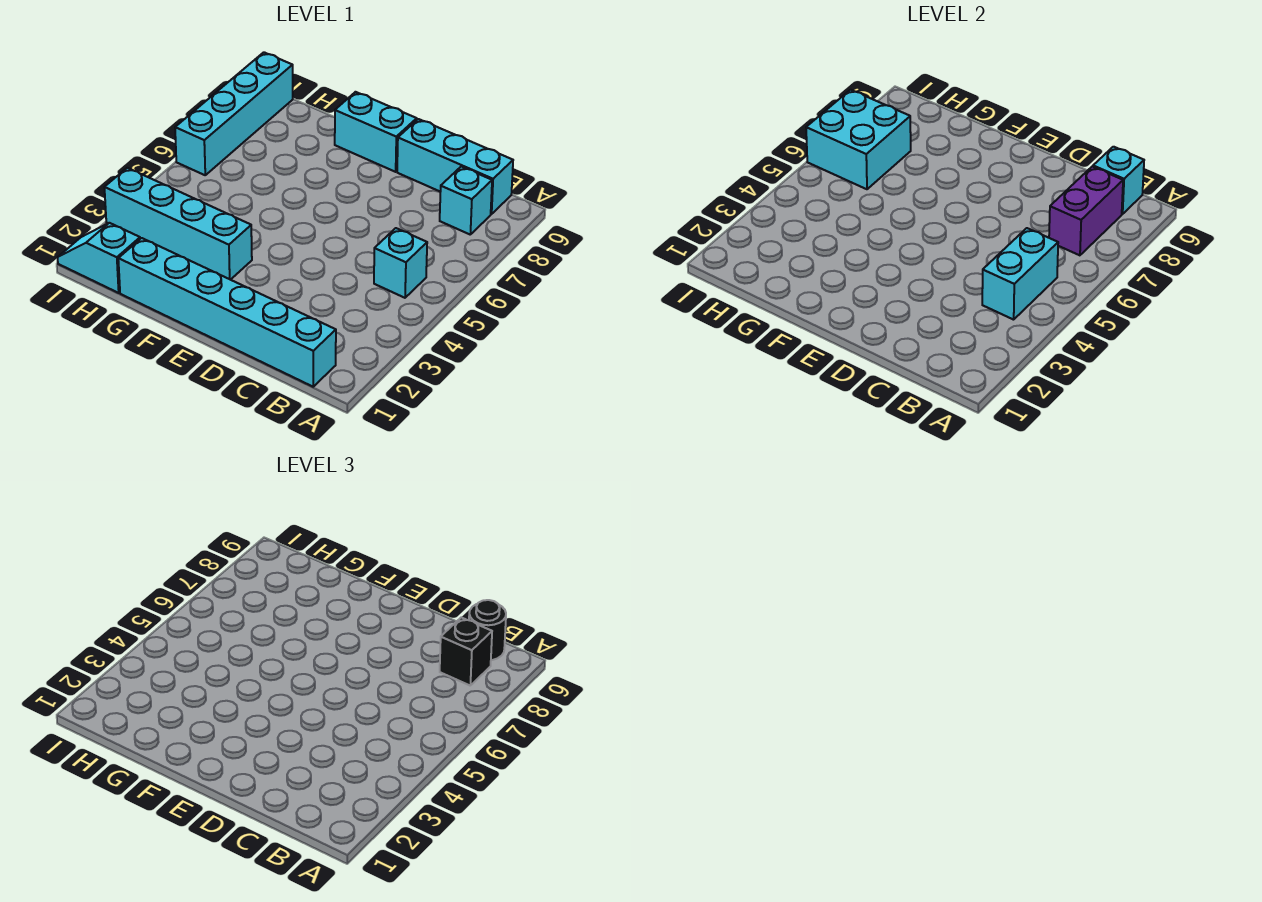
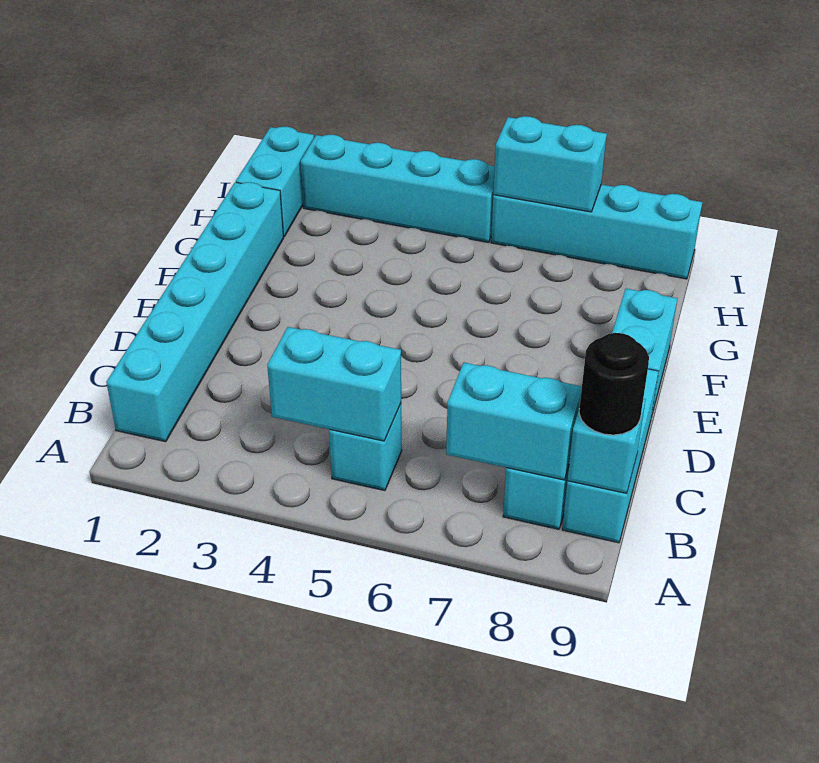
purple 1x2 brick [1049,167,1123,255] -> cyan 1x2 brick [446,363,582,480]
black 1x1 brick [440,618,492,685] -> none
cyan 1x4 brick [104,168,252,280] -> cyan 1x4 brick turned to [300,135,495,242]
cyan 1x2 slope [58,223,140,293] -> cyan 1x2 brick [236,127,314,236]
cyan 2x2 brick [806,90,911,189] -> cyan 1x2 brick [493,116,607,212]

